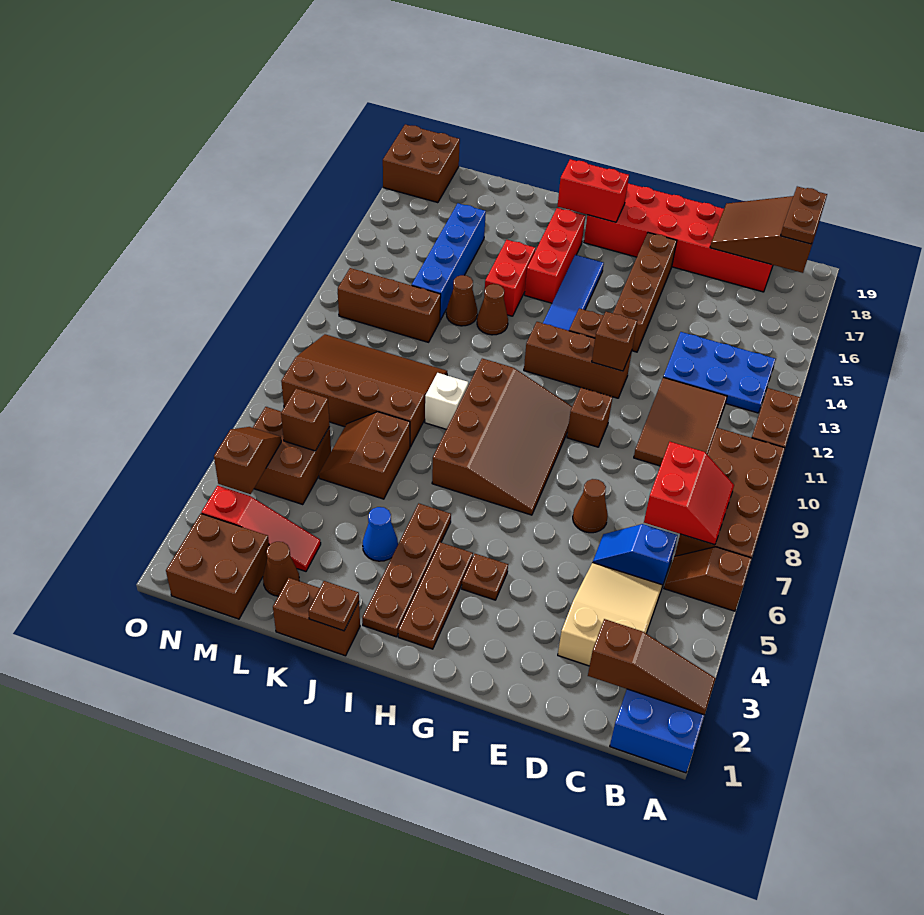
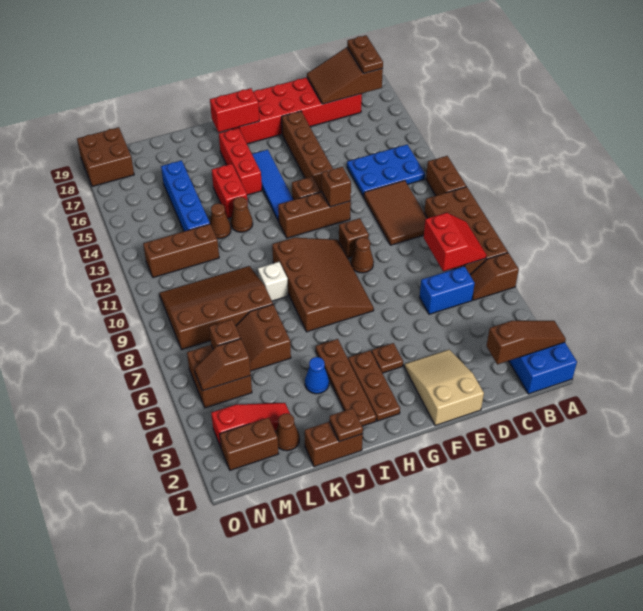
tan 2x3 slope [558,563,663,666] -> tan 2x3 slope moved to [404,350,484,426]
blue 1x2 slope [593,524,678,585] -> blue 1x2 brick [420,266,475,314]
brown 1x1 cone [573,479,608,533] -> brown 1x1 cone moved to [351,237,374,273]
brown 2x2 brick [166,514,269,619] -> brown 1x2 brick [220,418,279,470]
brown 1x2 slope [214,427,281,494] -> brown 1x2 slope turned to [194,339,251,391]

